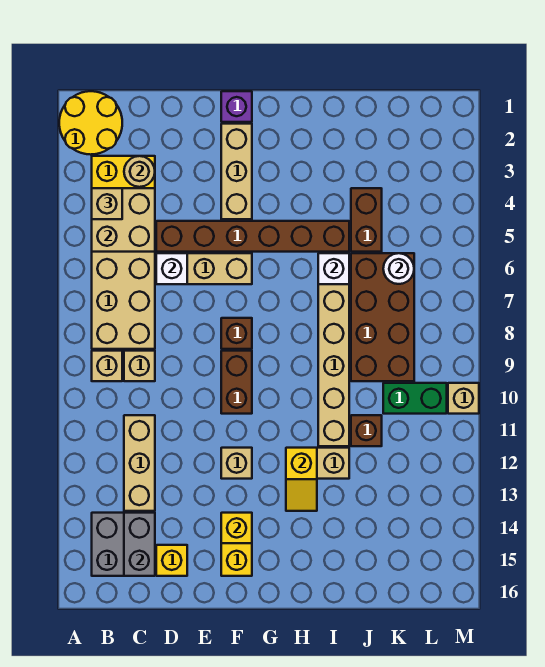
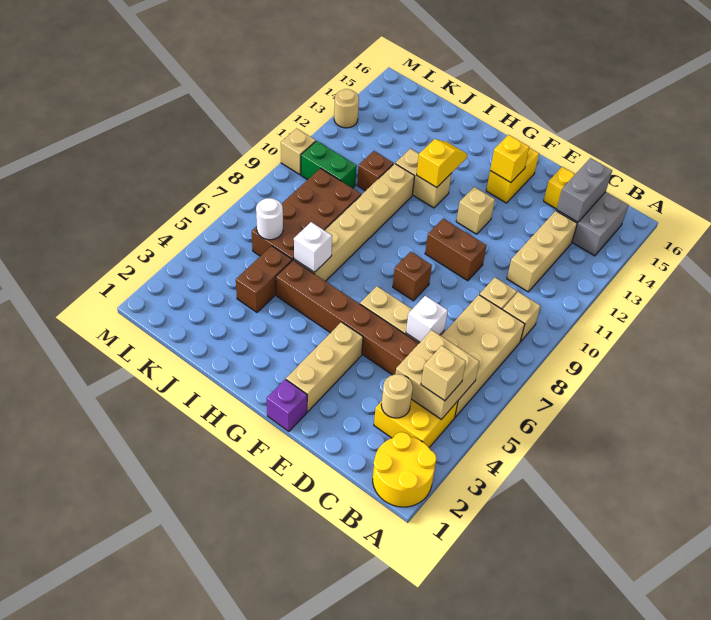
brown 1x2 brick [221,351,252,414] -> brown 1x2 brick turned to [425,219,487,281]
none -> tan 1x1 round brick [334,89,359,128]

